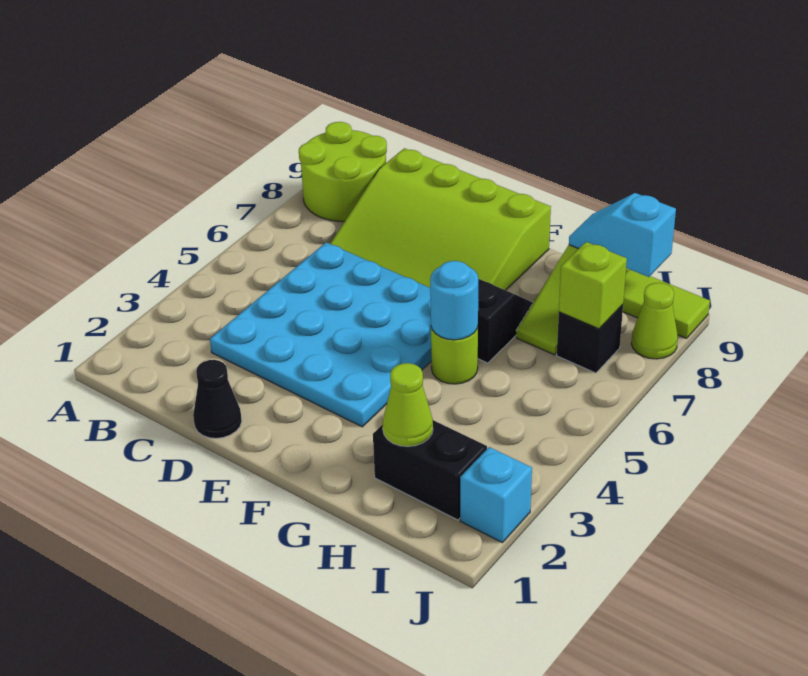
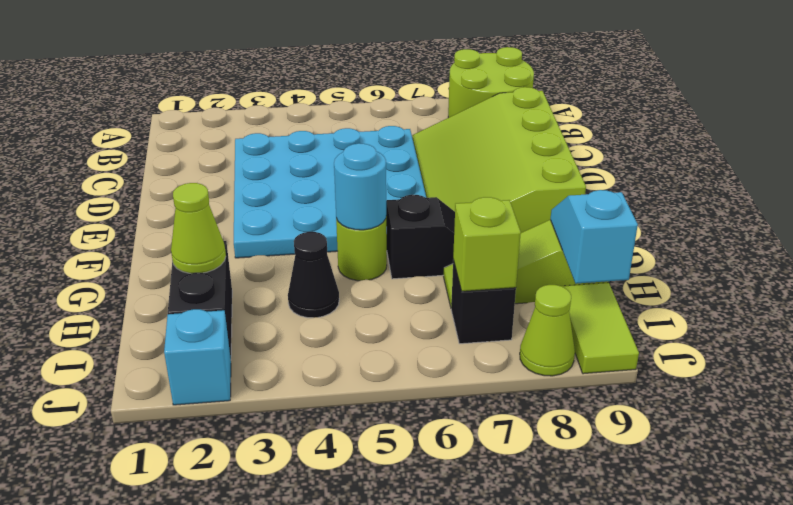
black 1x1 cone [193,360,242,438] -> black 1x1 cone moved to [288,232,339,318]

